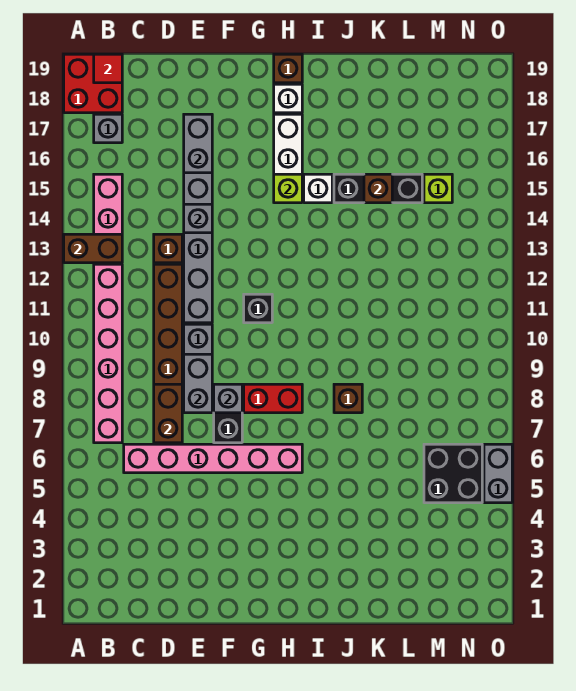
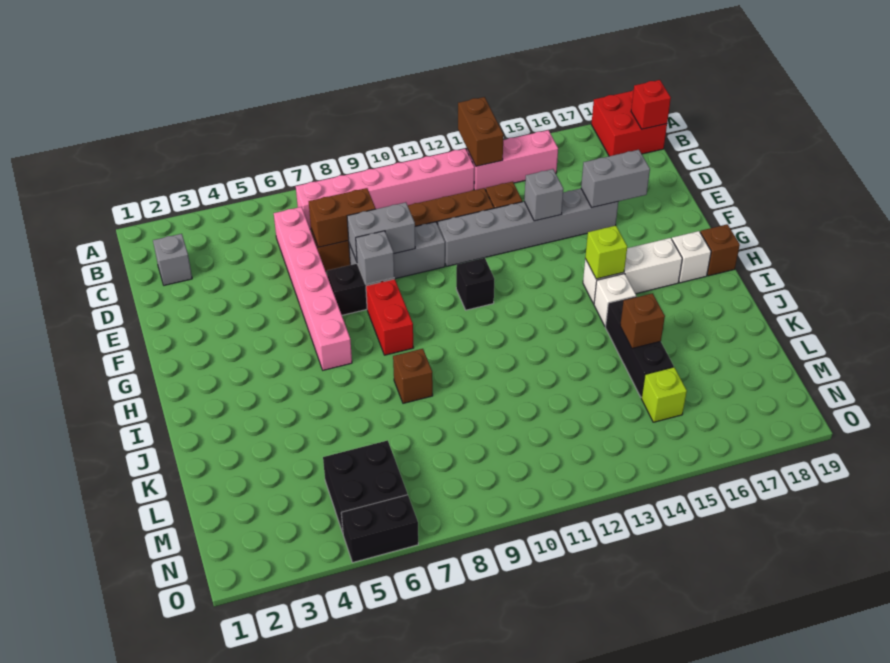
grey 1x1 brick [94,114,122,143] -> grey 1x1 brick moved to [153,234,192,285]
red 1x1 tile [94,54,122,83] -> red 1x1 brick [631,80,671,129]
grey 1x2 brick [484,444,512,503] -> black 1x2 brick [341,495,418,563]

